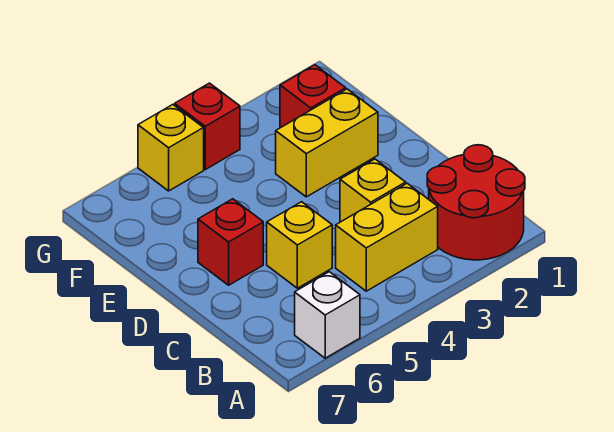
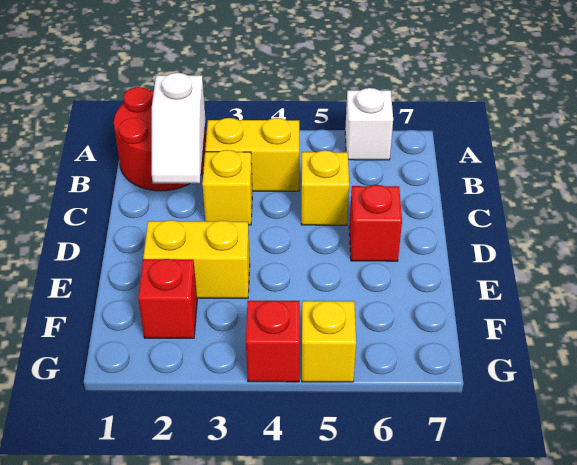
none -> white 1x2 slope [152,73,205,183]

